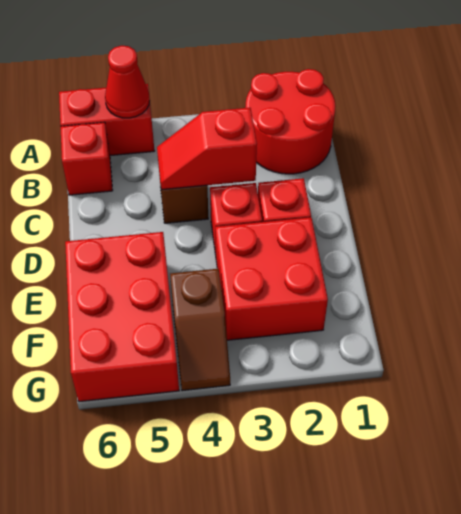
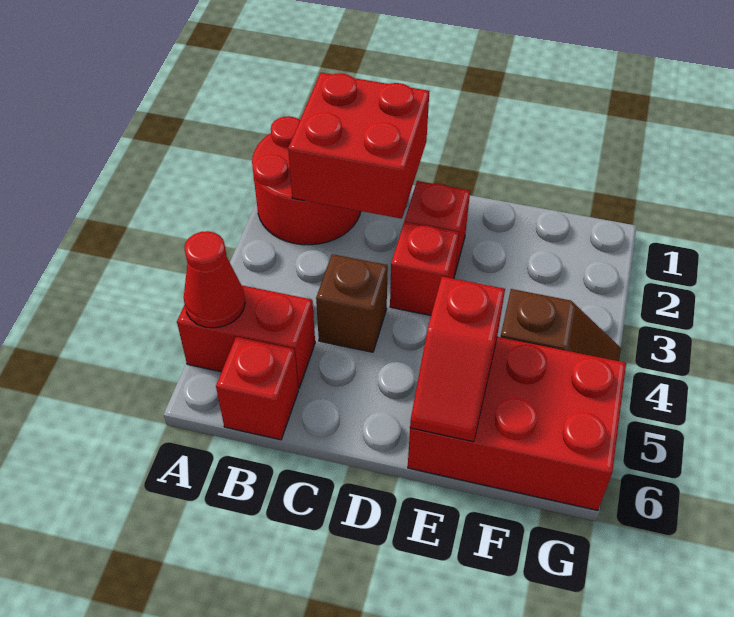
red 1x2 brick [59,84,155,156] -> red 1x2 brick turned to [177,285,315,388]
red 1x2 slope [157,108,257,190] -> red 1x2 slope moved to [410,277,505,442]
red 2x2 brick [215,217,328,340] -> red 2x2 brick moved to [288,73,429,219]

